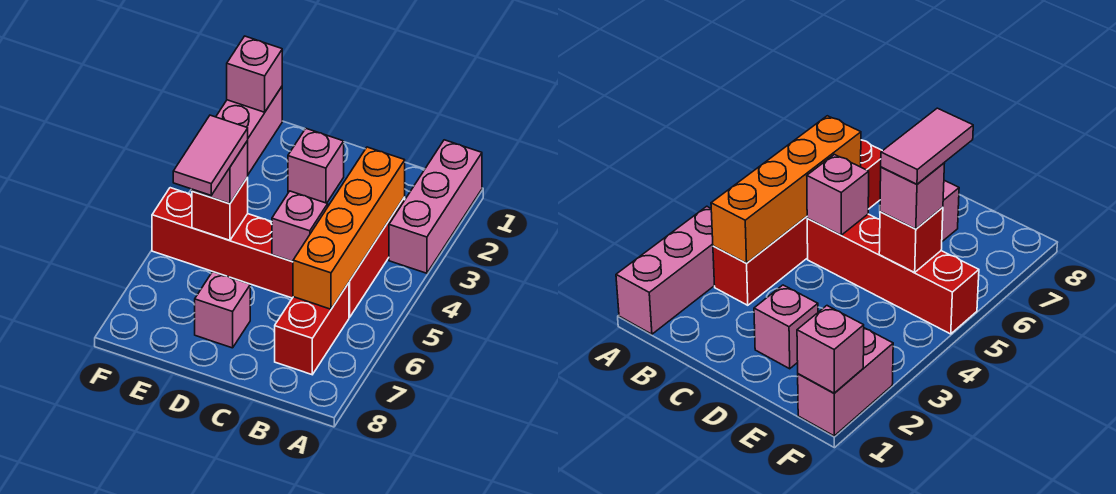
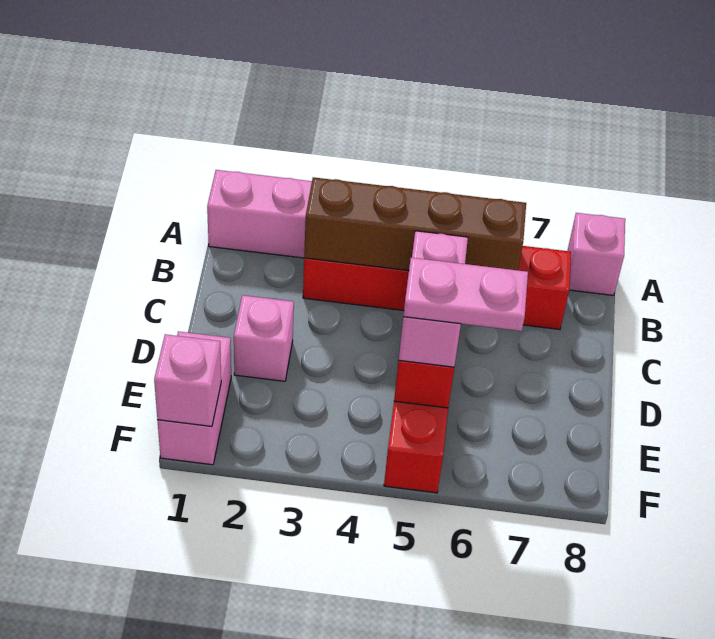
orange 1x4 brick [293,147,405,309] -> brown 1x4 brick [304,177,526,271]
pink 1x1 brick [195,272,250,348] -> pink 1x1 brick moved to [568,213,625,295]
pink 1x2 tile [173,115,248,195] -> pink 1x2 plate [403,258,528,331]
pink 1x2 brick [216,87,282,174] -> pink 1x2 brick turned to [157,331,231,465]

